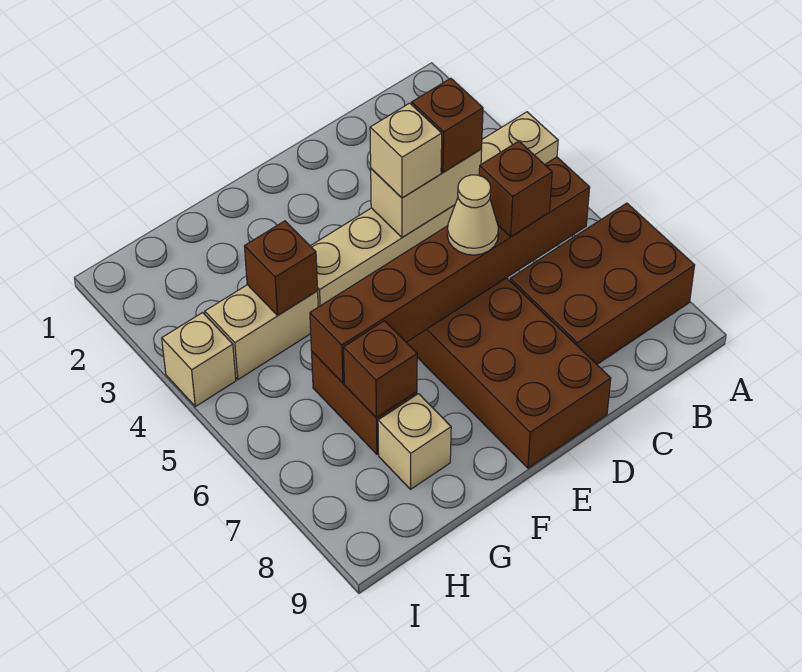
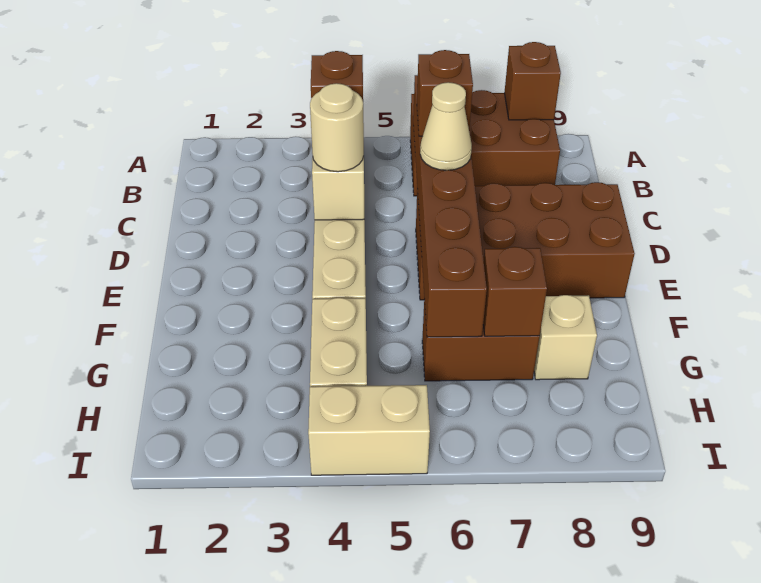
brown 2x3 brick [510,203,695,364] -> brown 2x3 brick turned to [410,90,560,196]
tan 1x1 brick [370,103,442,198] -> tan 1x1 round brick [310,83,364,172]
brown 1x1 brick [244,221,318,316] -> brown 1x1 brick moved to [504,42,561,120]
tan 1x1 brick [162,313,236,407] -> tan 1x2 brick [308,385,430,475]

